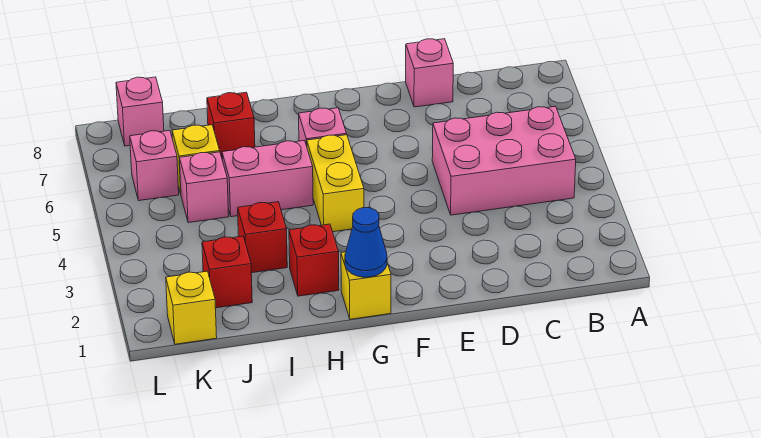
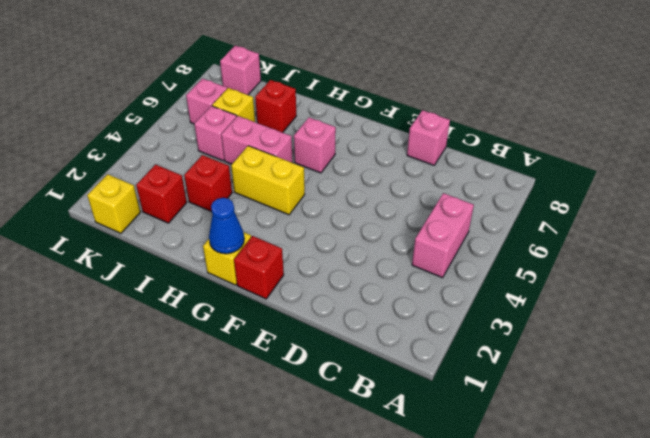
pink 2x3 brick [432,106,576,215] -> pink 1x2 brick [412,193,474,278]
yellow 1x2 brick [307,135,364,232] -> yellow 1x2 brick turned to [231,146,305,215]
red 1x1 brick [289,224,339,296] -> red 1x1 brick moved to [234,236,284,299]

